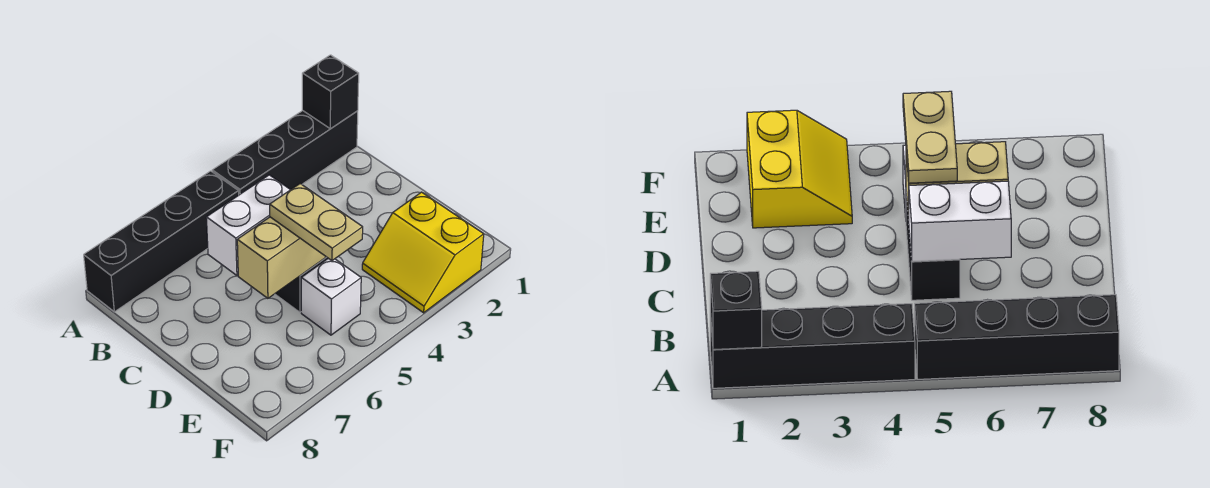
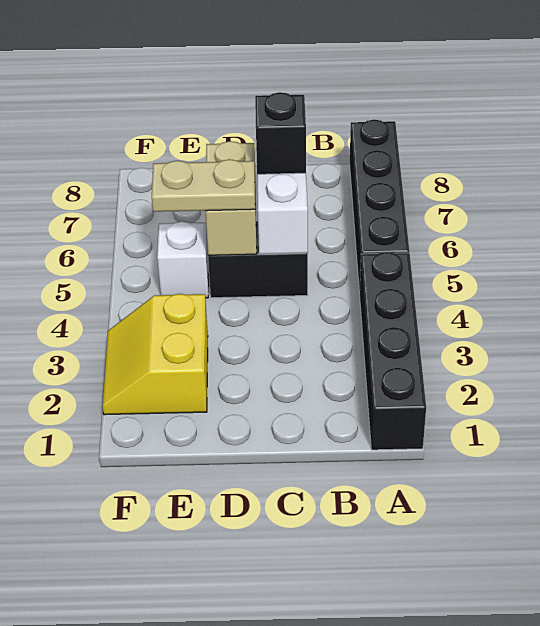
black 1x1 brick [302,55,359,129] -> black 1x1 brick moved to [255,92,306,174]
yellow 2x2 slope [362,192,484,313] -> yellow 2x2 slope turned to [103,294,208,415]

